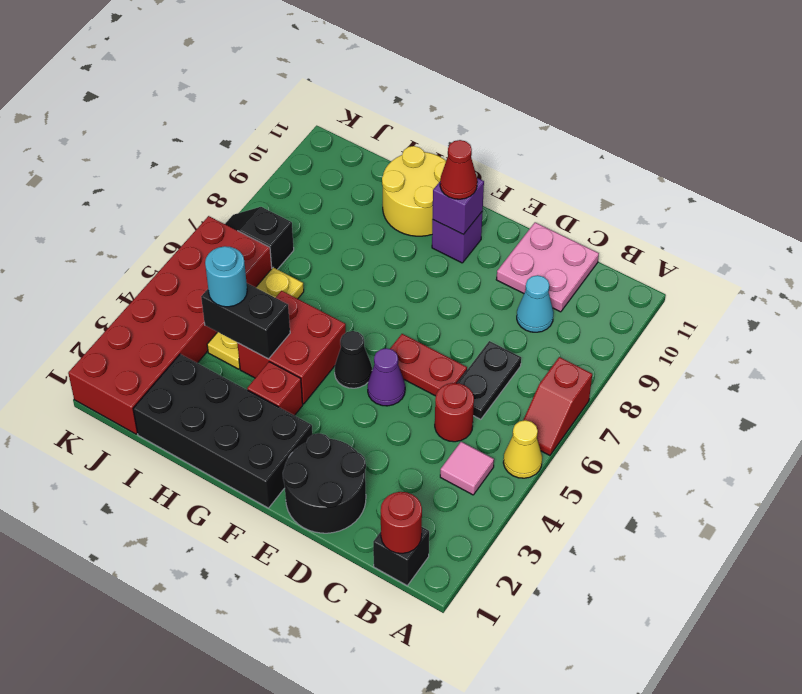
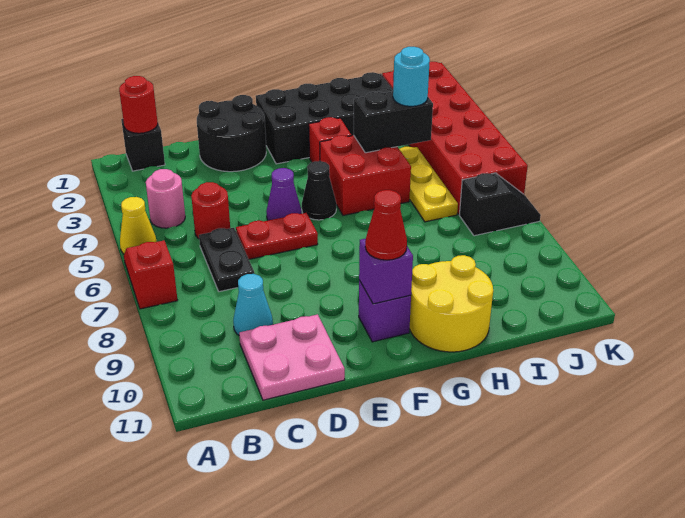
pink 1x1 tile [440,442,494,495] -> pink 1x1 round brick [146,169,185,228]

